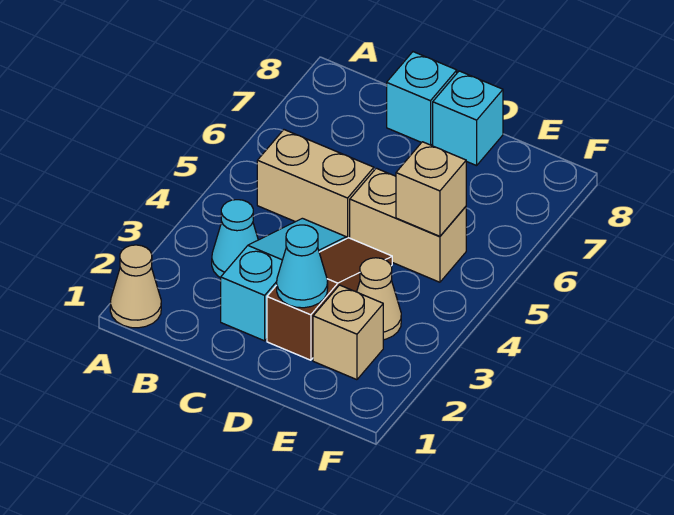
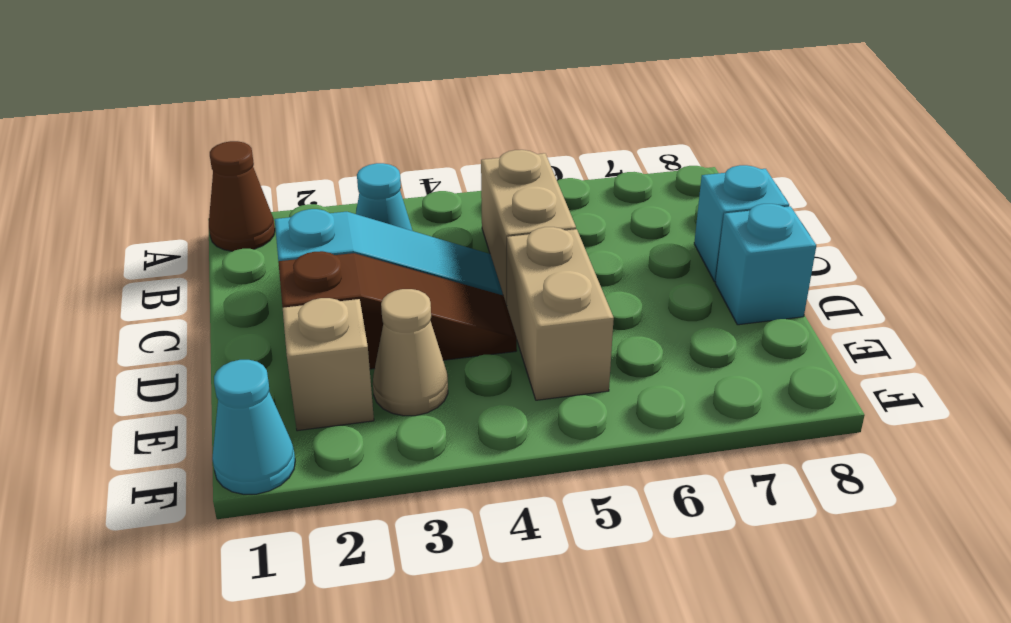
tan 1x1 cone [110,245,161,328] -> brown 1x1 cone [209,141,275,251]
cyan 1x1 cone [277,225,328,308] -> cyan 1x1 cone moved to [212,360,295,494]
tan 1x1 brick [396,142,466,236] -> none

